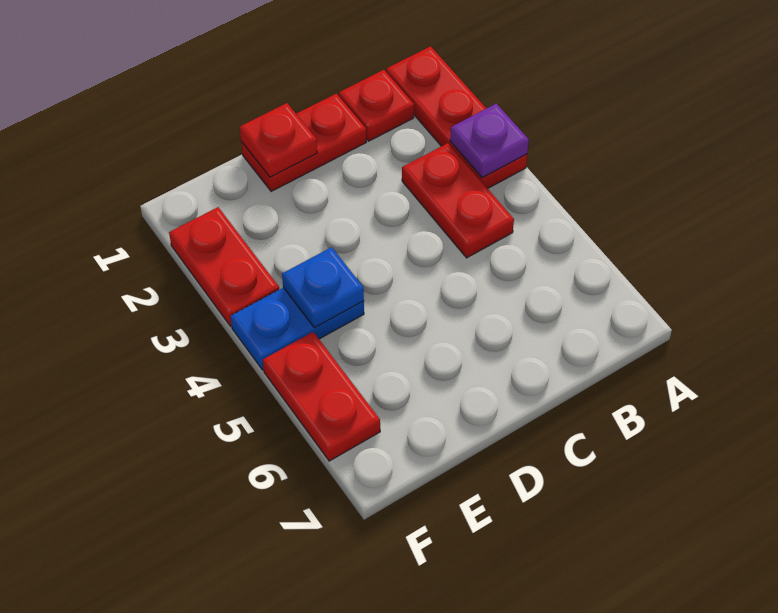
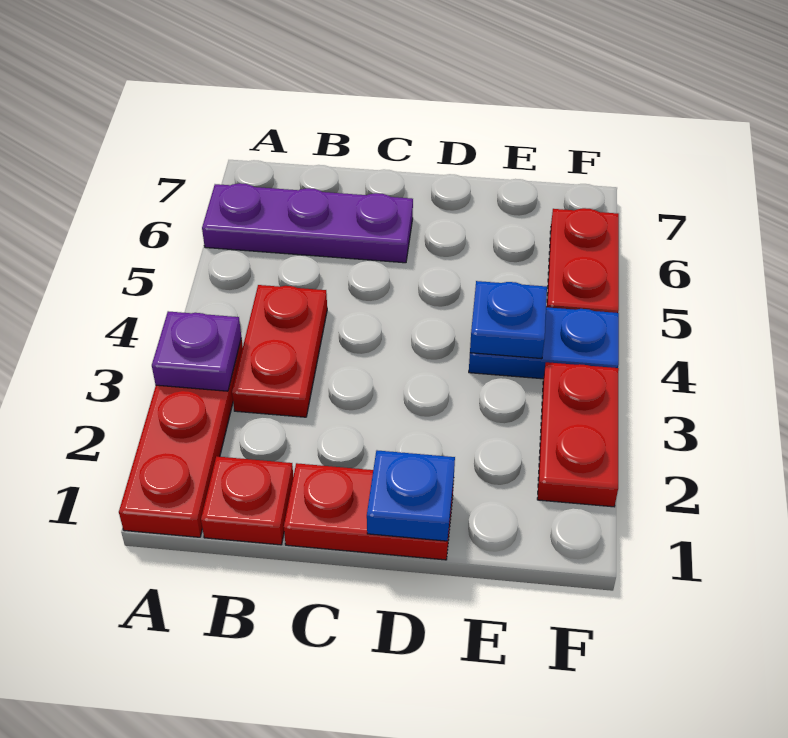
none -> purple 1x3 plate [202,183,413,263]
red 1x1 plate [240,103,317,177] -> blue 1x1 plate [367,450,455,541]

